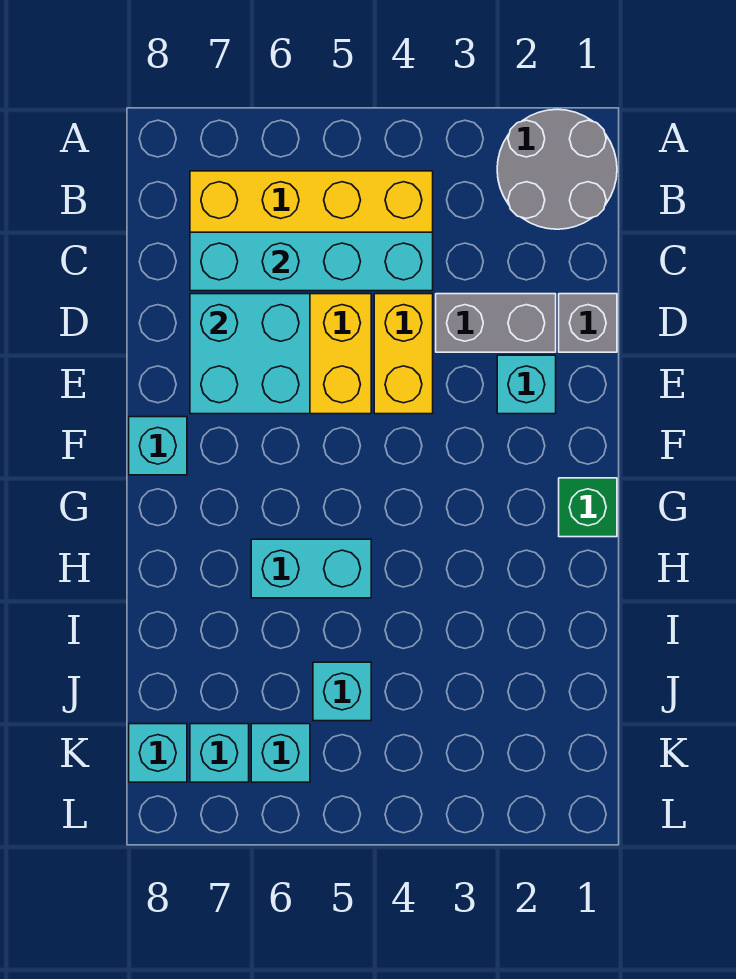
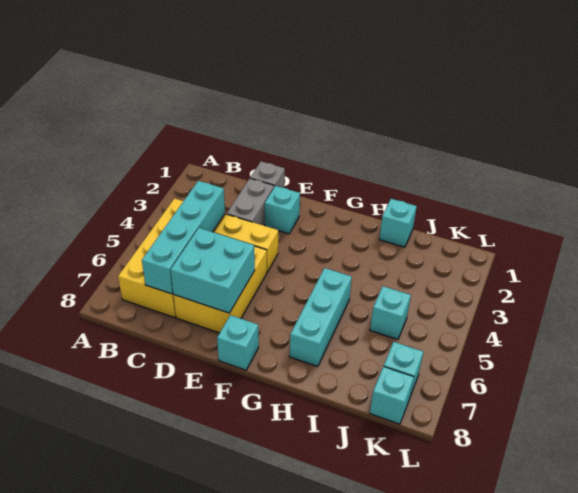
grey 2x2 round brick [497,109,617,229] -> none
green 1x1 brick [559,478,617,537] -> none
cyan 1x2 brick [251,539,371,598] -> cyan 1x3 brick [290,268,352,367]
cyan 1x1 brick [251,724,310,782] -> cyan 1x1 brick moved to [379,199,417,247]

